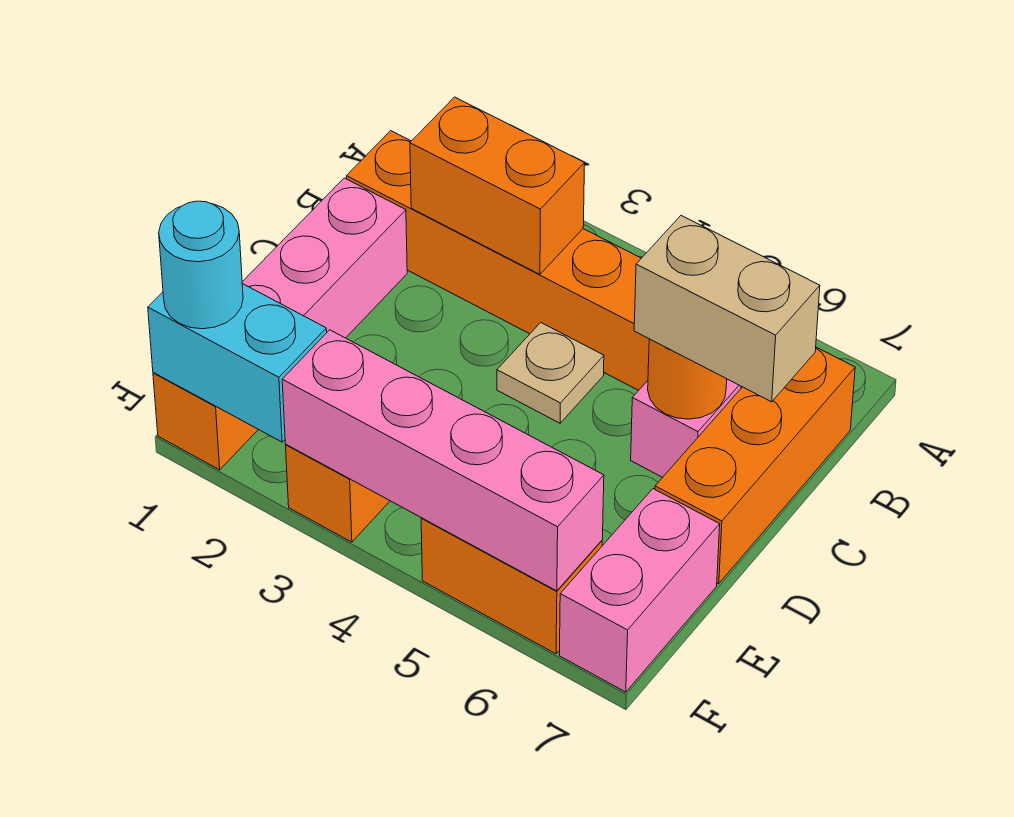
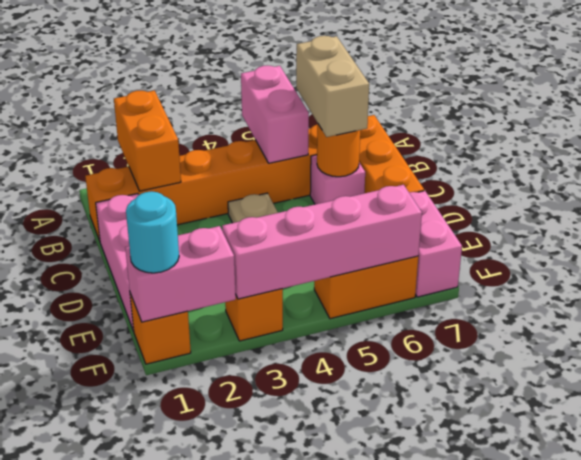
none -> pink 1x2 brick [241,65,309,163]
orange 1x2 brick [410,97,585,274] -> orange 1x2 brick turned to [114,90,181,191]
tan 1x2 brick [634,216,820,402] -> tan 1x2 brick turned to [296,36,369,137]
cyan 1x2 brick [148,284,327,442] -> pink 1x2 brick [125,226,236,322]

